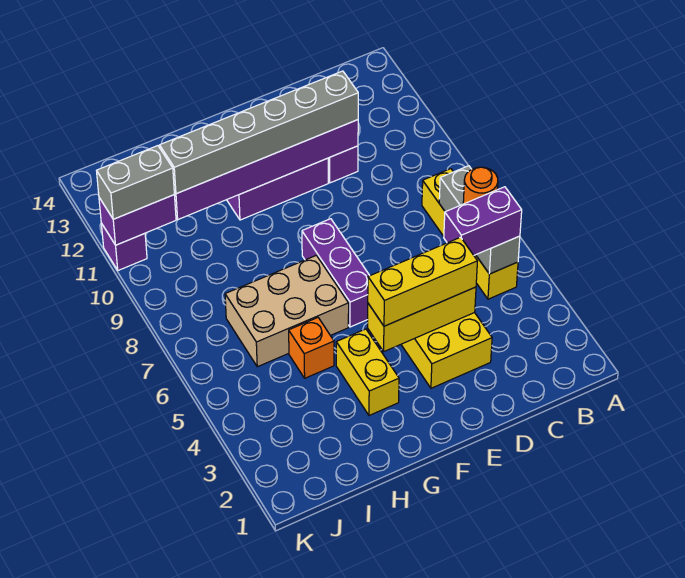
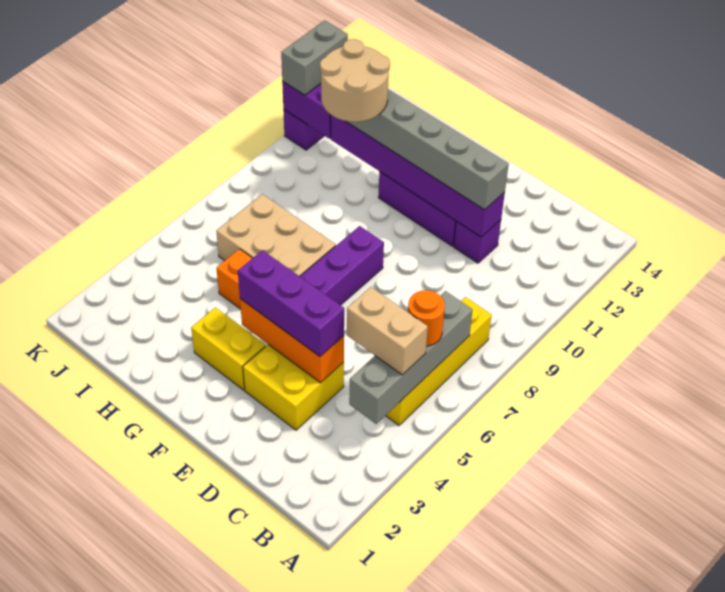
grey 1x3 brick [439,166,520,274] -> grey 1x4 brick [349,291,473,424]
purple 1x2 brick [444,187,522,255] -> tan 1x2 brick [347,287,428,375]
yellow 1x3 brick [367,287,476,351] -> orange 1x3 brick [240,299,344,383]
yellow 1x3 brick [368,237,477,326] -> purple 1x3 brick [238,250,344,356]
yellow 1x2 brick [336,329,399,415] -> yellow 1x2 brick turned to [191,307,266,390]
none -> tan 2x2 round brick [320,39,390,122]
grey 1x2 brick [97,146,174,219] -> grey 1x2 brick turned to [281,20,348,95]

